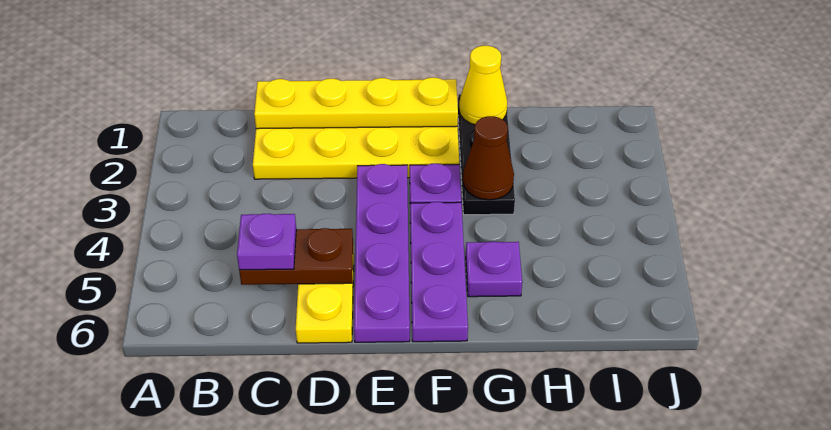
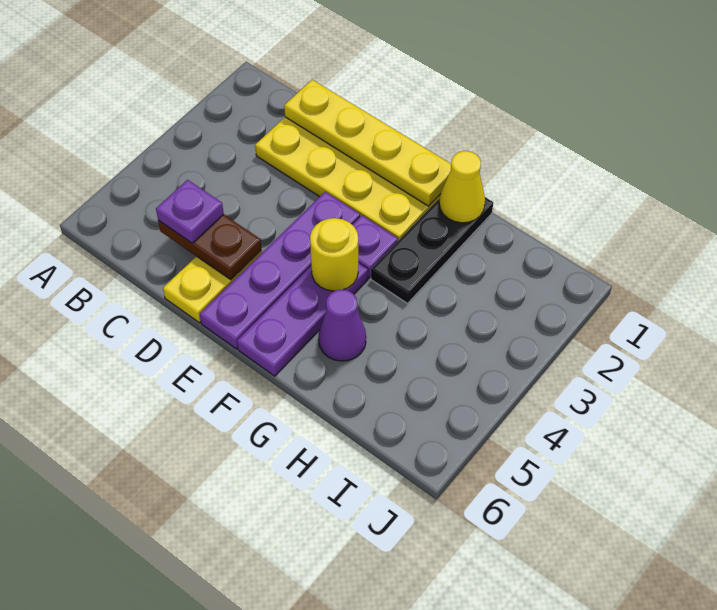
none -> yellow 1x1 round brick [310,218,358,291]
brown 1x1 cone [463,116,514,200] -> none
purple 1x1 plate [466,242,522,297] -> purple 1x1 cone [319,290,366,361]

